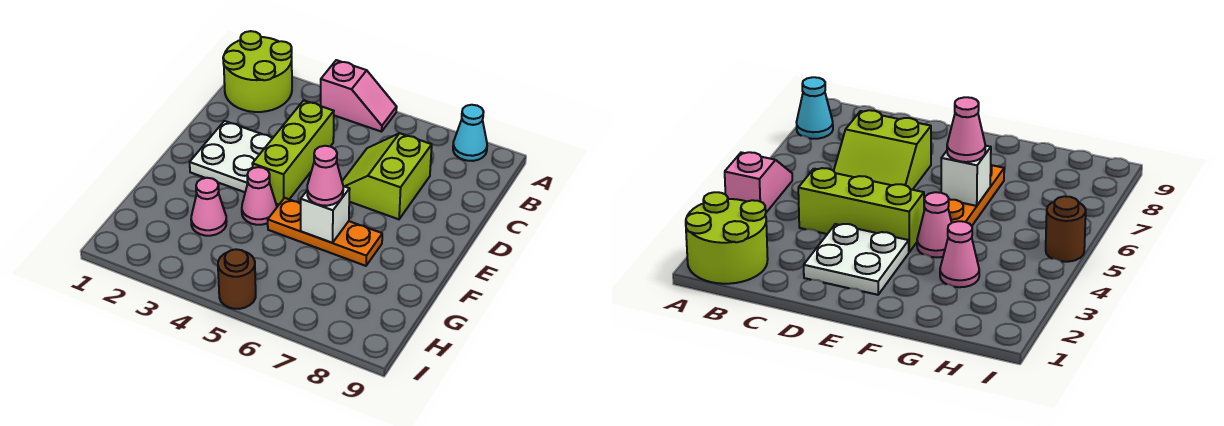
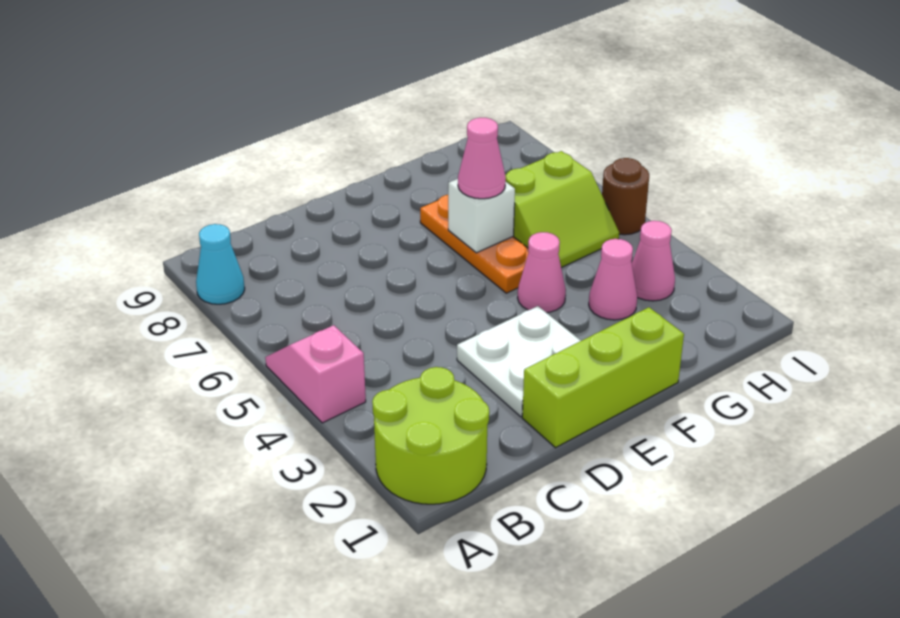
lime 1x3 brick [252,100,334,205] -> lime 1x3 brick moved to [522,307,684,448]
lime 2x2 slope [342,133,432,219] -> lime 2x2 slope moved to [505,151,619,268]
none -> pink 1x1 cone [632,221,675,301]

